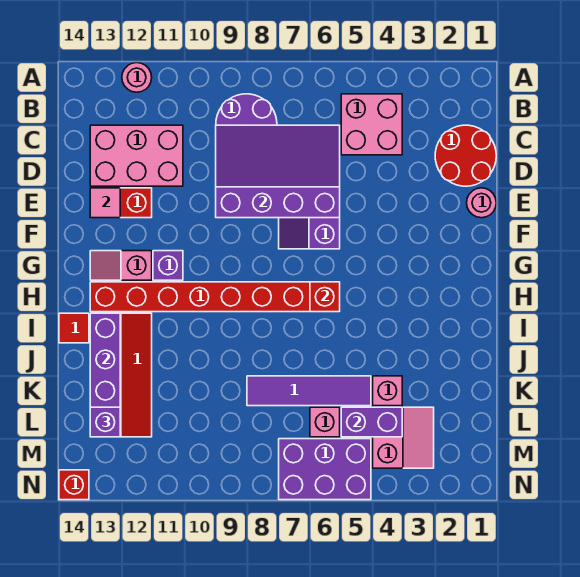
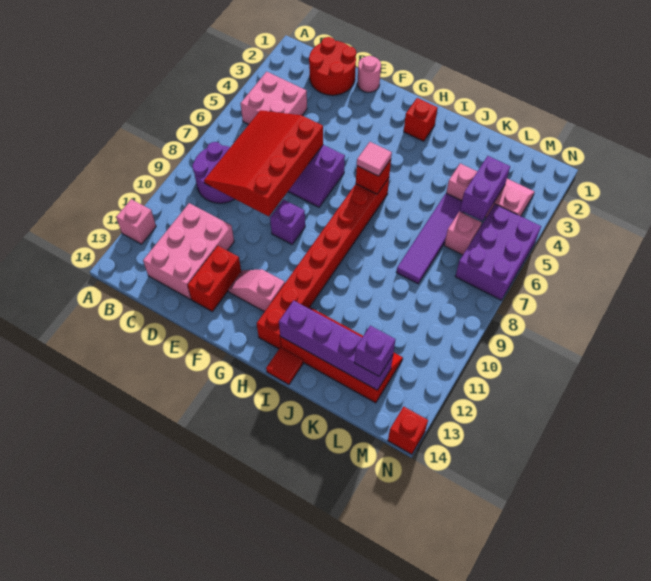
pink 1x1 round brick [122,63,152,92] -> pink 1x1 brick [116,199,156,244]
purple 3x4 slope [216,125,340,218] -> red 3x4 slope [204,110,323,216]
pink 1x1 tile [90,188,120,218] -> pink 1x1 tile moved to [357,142,392,176]
purple 1x1 brick [153,251,183,280] -> purple 1x1 brick moved to [270,200,305,244]
pink 1x2 slope [90,251,152,280] -> pink 1x2 slope turned to [228,269,285,312]
none -> red 1x1 brick [404,98,438,141]

